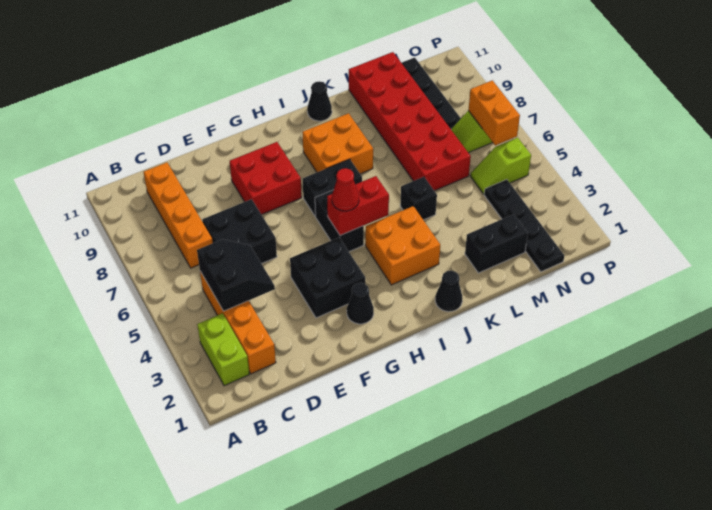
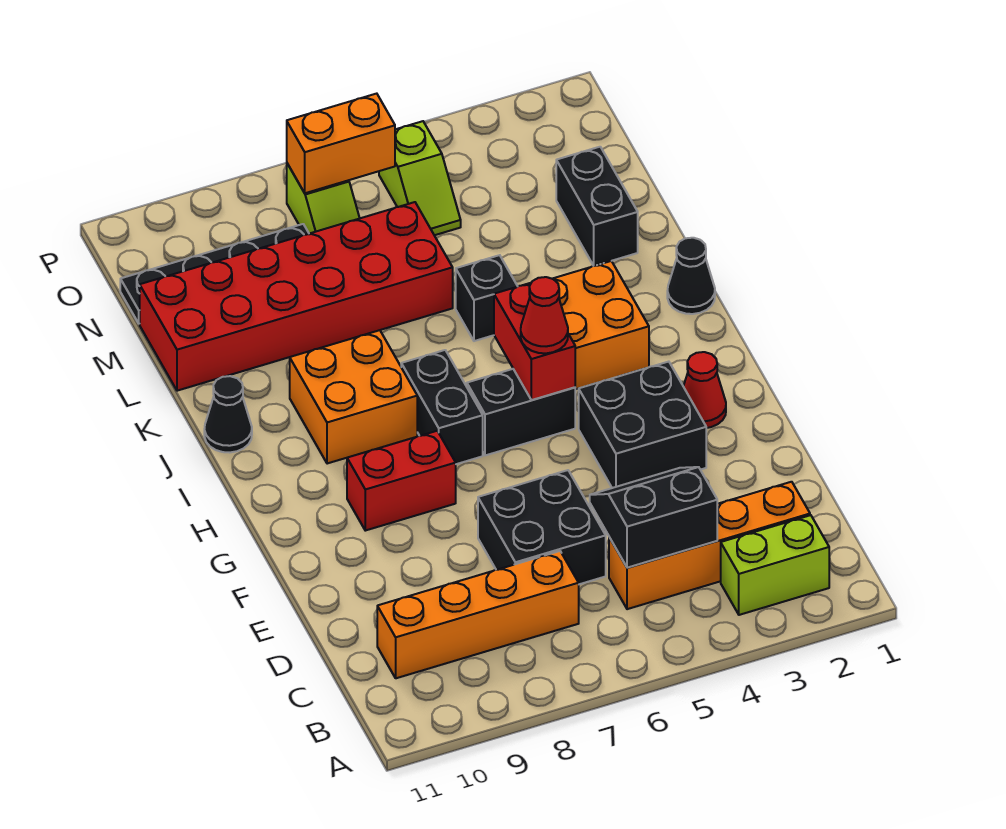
red 2x2 brick [230,142,302,215] -> red 1x2 brick [347,431,456,531]
black 1x1 cone [347,283,374,324] -> red 1x1 cone [683,352,726,428]
black 1x4 plate [484,180,564,272] -> none

